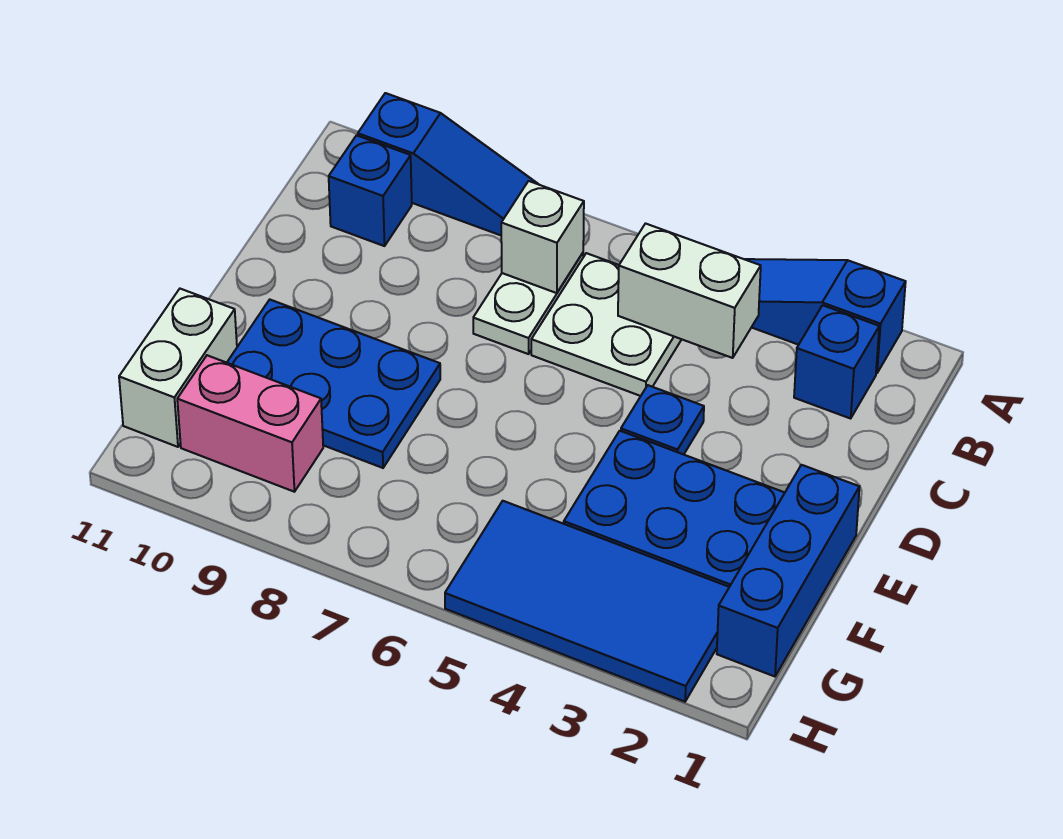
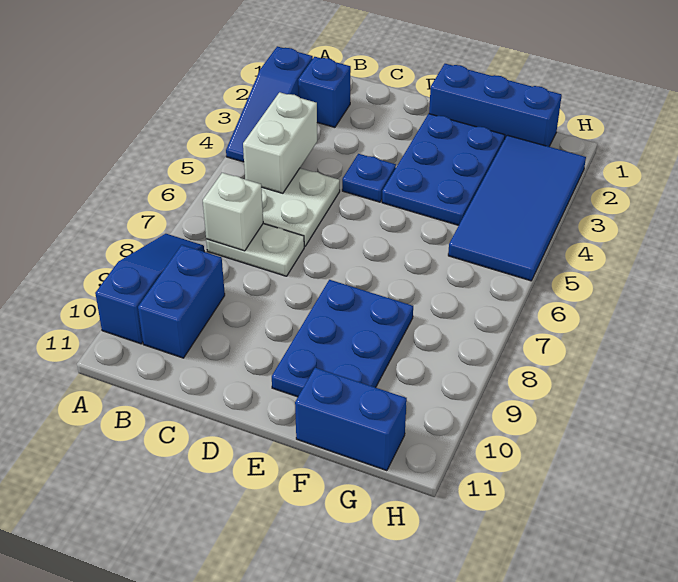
blue 1x1 brick [329,135,412,246] -> blue 1x2 brick [138,245,225,358]
white 1x2 brick [119,289,237,447] -> blue 1x2 brick [295,368,407,471]
pink 1x2 brick [177,355,323,492] -> none

